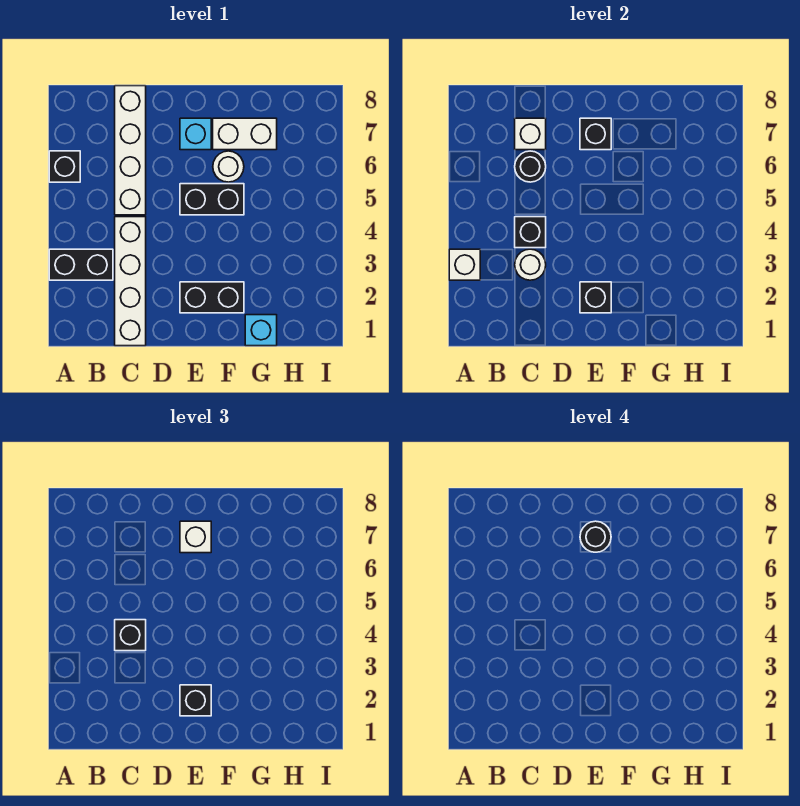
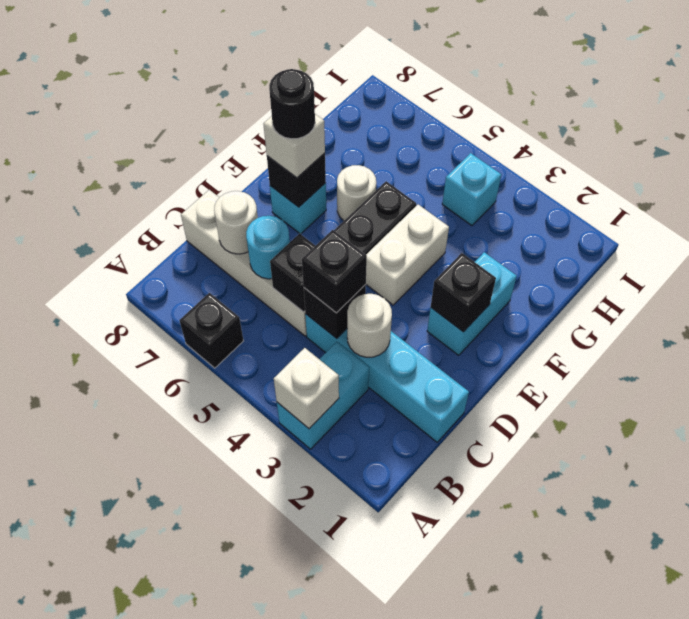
black 1x2 brick [49,249,113,280] -> cyan 1x2 brick [277,342,369,449]
white 1x4 brick [115,217,146,346] -> cyan 1x4 brick [305,314,469,442]
black 1x1 round brick [515,151,546,182] -> cyan 1x1 round brick [246,216,290,279]
white 1x1 brick [515,118,546,150] -> white 1x1 round brick [214,191,258,254]
black 1x2 brick [180,282,244,313] -> cyan 1x2 brick [427,252,517,355]
black 1x1 brick [180,685,211,716] -> black 1x1 brick moved to [270,233,315,312]
white 1x2 brick [213,118,277,150] -> white 1x2 brick moved to [366,205,449,305]
cyan 1x1 brick [245,315,277,346] -> cyan 1x1 brick moved to [442,153,501,226]

